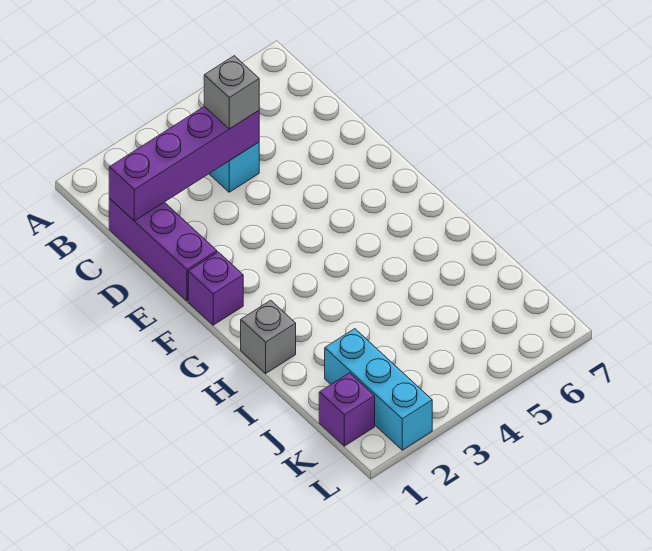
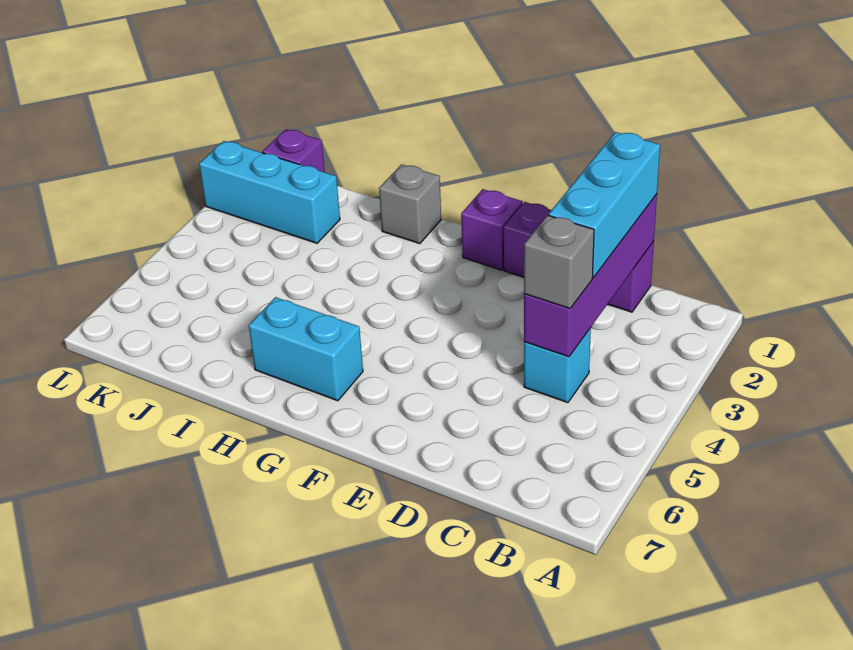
none -> cyan 1x3 brick [549,132,660,278]
none -> cyan 1x2 brick [249,297,363,401]

